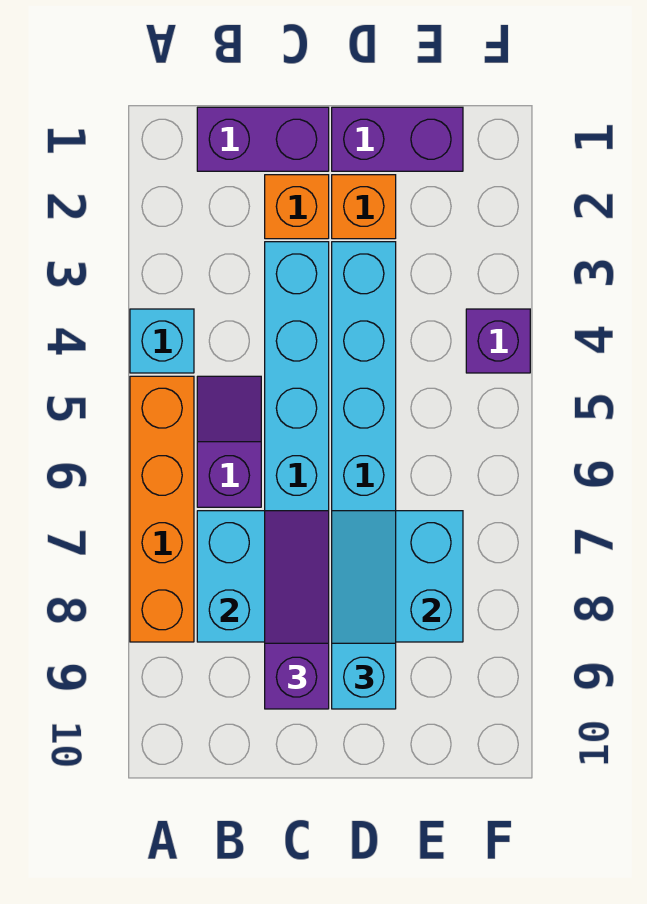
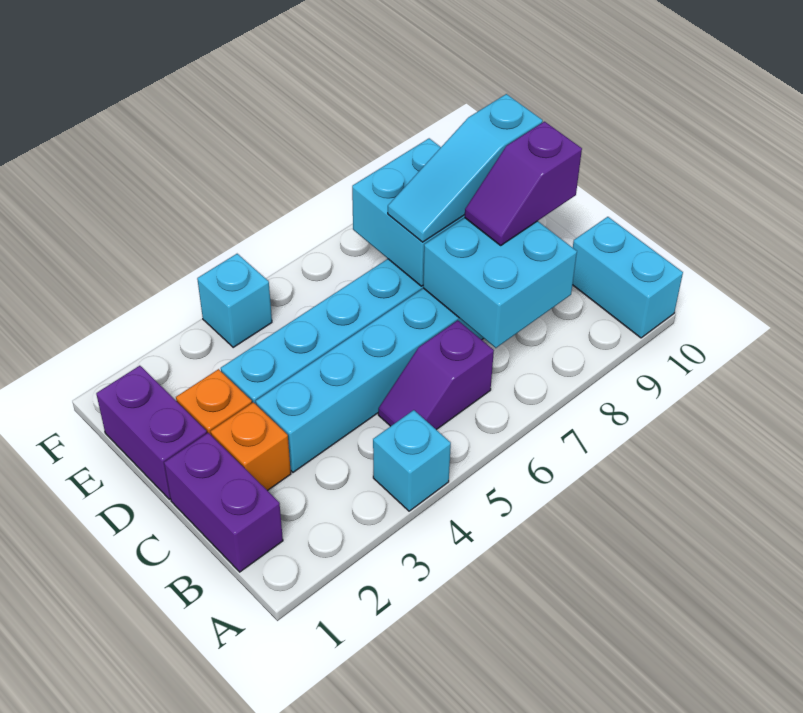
orange 1x4 brick [130,376,194,642] -> none
none -> cyan 1x2 brick [573,217,683,338]
purple 1x3 slope [265,511,329,709] -> purple 1x2 slope [465,122,582,245]
purple 1x1 brick [466,309,530,373] -> cyan 1x1 brick [197,254,272,347]

